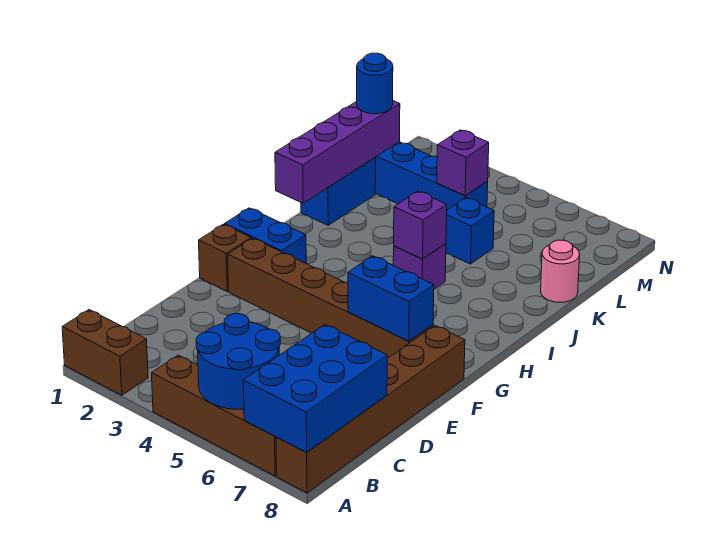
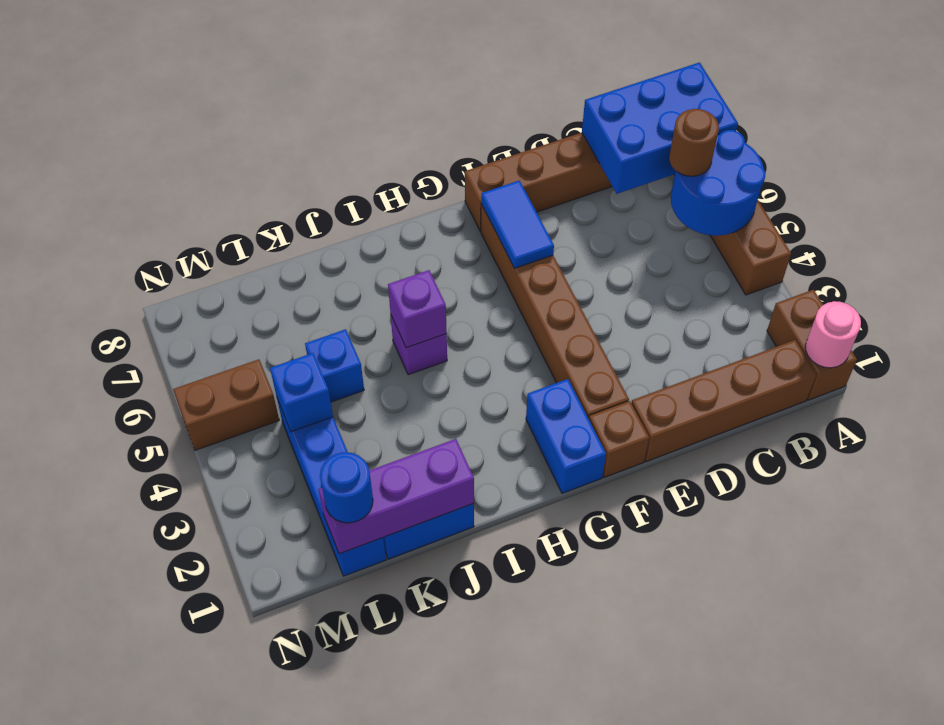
none -> brown 1x4 brick [631,340,816,462]
none -> brown 1x1 round brick [669,109,719,176]
blue 1x2 brick [348,256,434,341] -> blue 1x2 tile [481,180,554,268]
purple 1x4 brick [275,101,400,203] -> purple 1x3 brick [318,439,474,554]
pink 1x1 round brick [541,240,580,302] -> pink 1x1 round brick moved to [805,301,861,368]
purple 1x1 brick [437,130,489,196] -> blue 1x1 brick [270,353,333,432]
none -> brown 1x2 brick [173,359,279,450]

